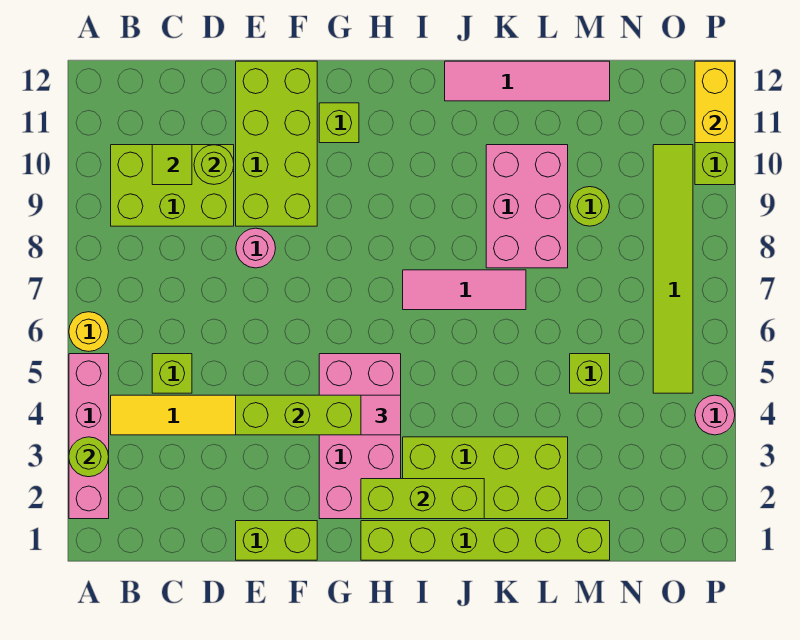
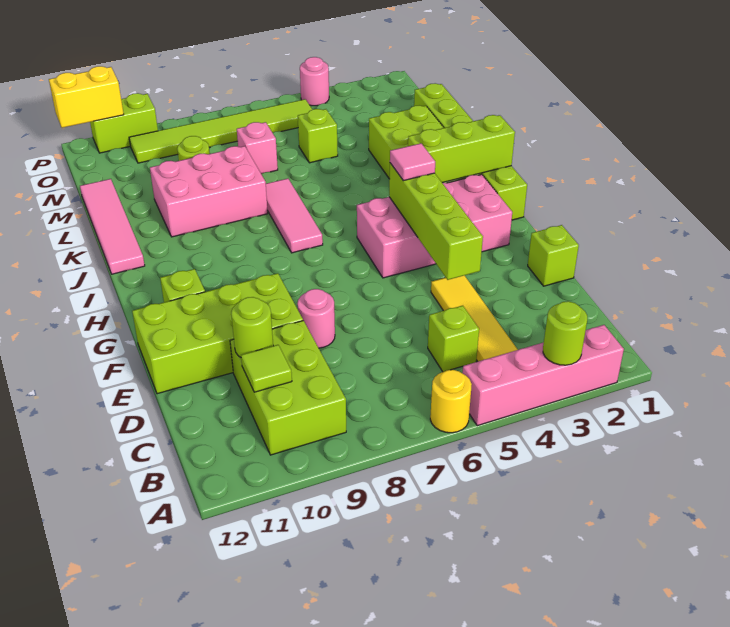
lime 1x2 brick [236,521,317,560] -> lime 1x1 brick [528,225,579,286]
lime 1x3 brick [361,479,484,519] -> lime 1x3 brick turned to [408,115,515,183]
none -> pink 1x1 brick [237,122,278,174]

